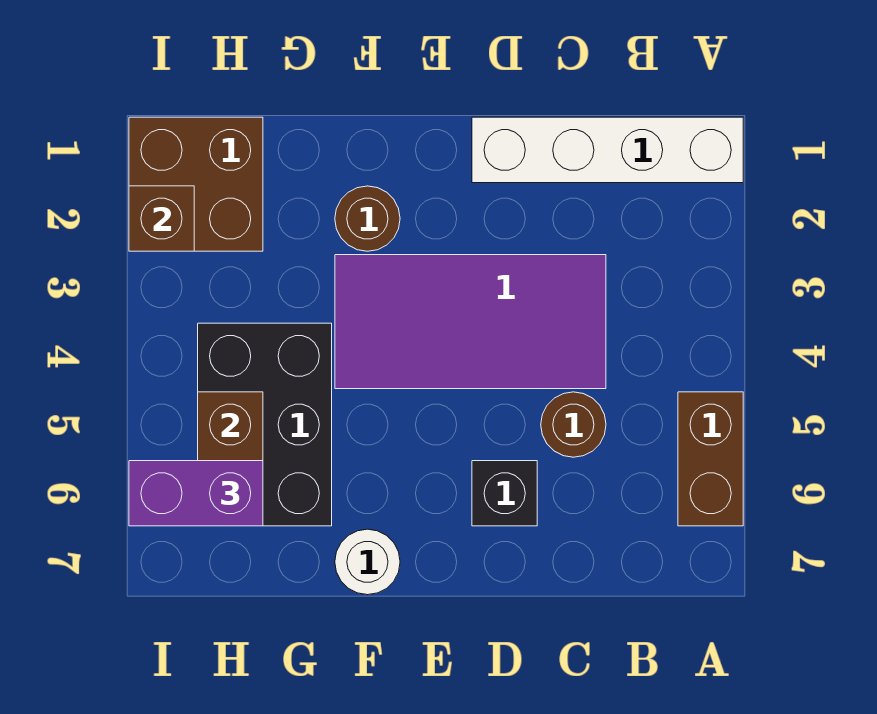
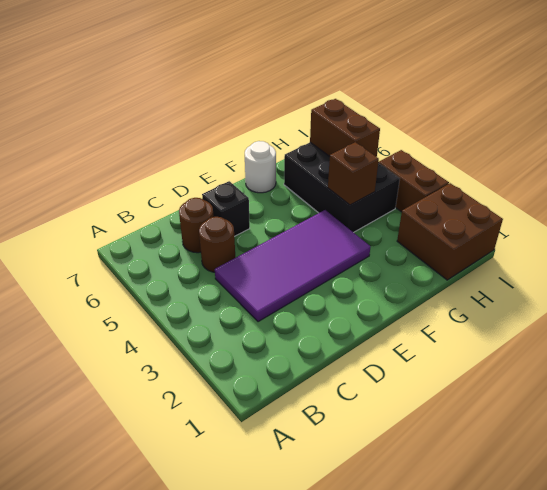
white 1x4 brick [472,117,743,183] -> none
brown 1x2 brick [678,392,743,526] -> brown 1x2 brick moved to [378,150,449,212]
brown 1x1 round brick [335,186,400,251] -> brown 1x1 round brick moved to [179,198,214,253]
purple 1x2 brick [129,461,263,526] -> none
brown 1x1 brick [129,186,194,251] -> brown 1x1 brick moved to [328,142,379,205]

